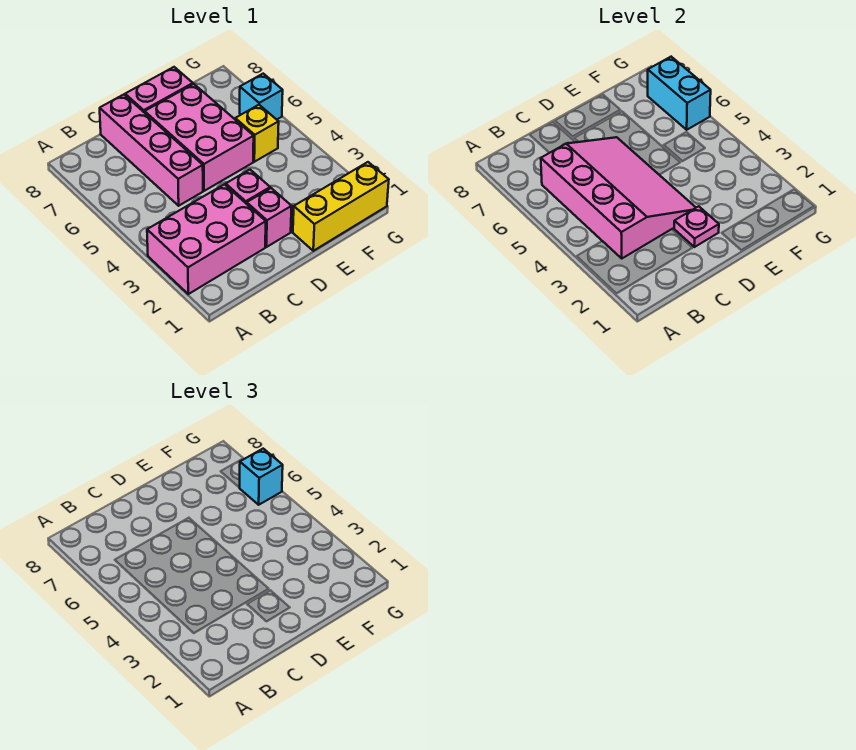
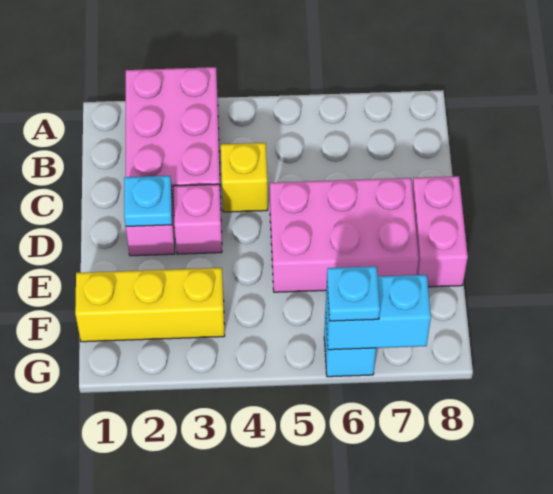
pink 3x4 slope [541,137,696,258] -> none
pink 1x4 brick [100,95,203,206] -> none
pink 1x1 plate [674,206,719,247] -> cyan 1x1 plate [124,176,172,226]
yellow 1x3 brick [293,162,389,251] -> yellow 1x3 brick turned to [75,268,225,342]
yellow 1x1 brick [235,105,279,162] -> yellow 1x1 brick moved to [221,143,268,212]
cyan 1x1 brick [240,449,283,505] -> cyan 1x1 plate [327,266,380,321]

